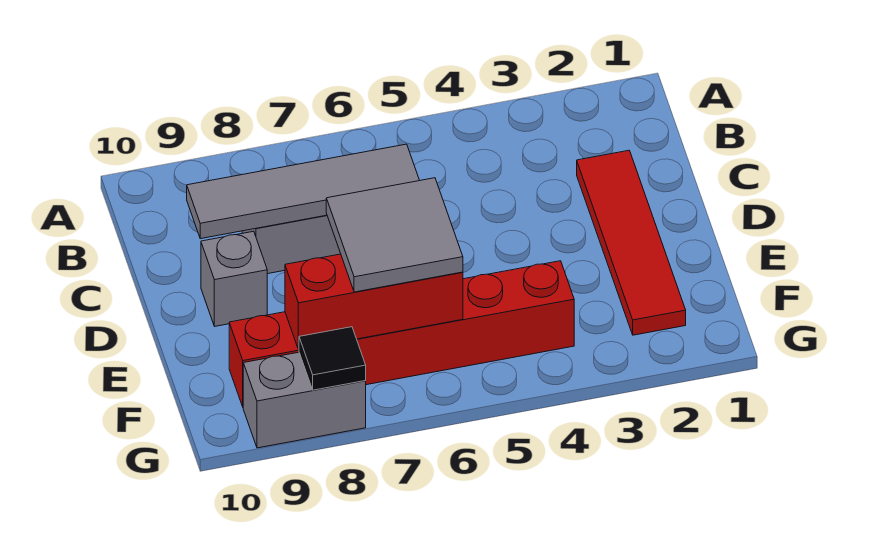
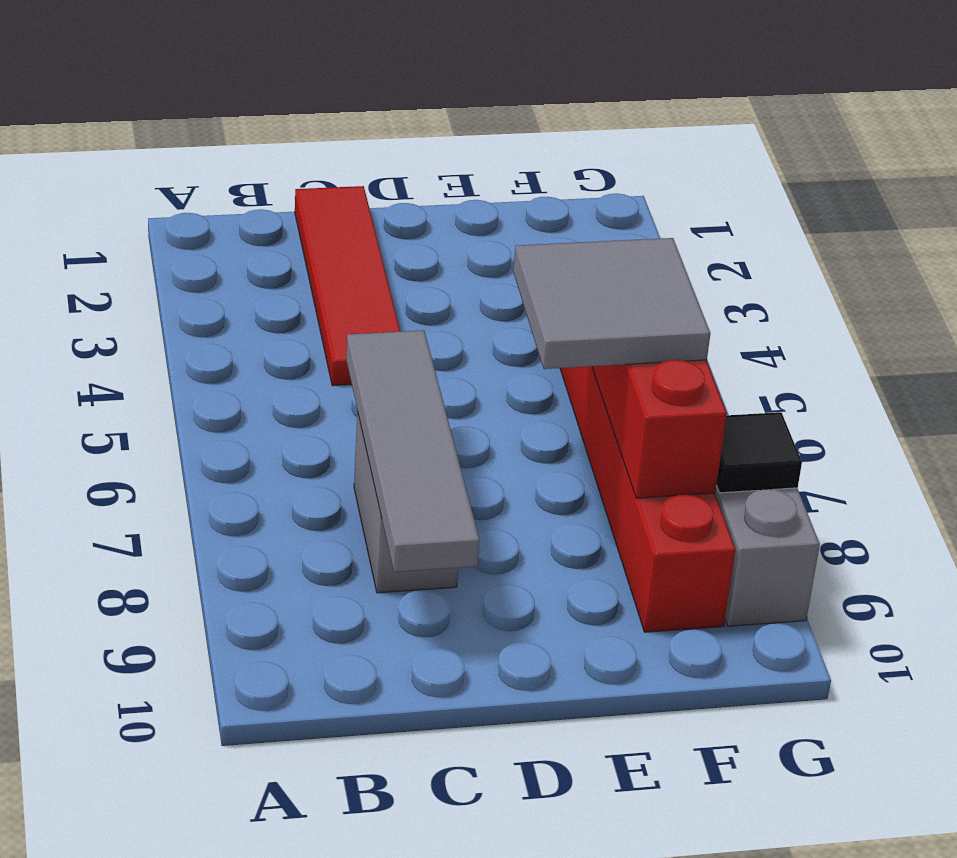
red 1x4 tile [577,150,686,335] -> red 1x4 tile turned to [295,186,400,386]
grey 1x1 brick [201,231,267,326] -> none

